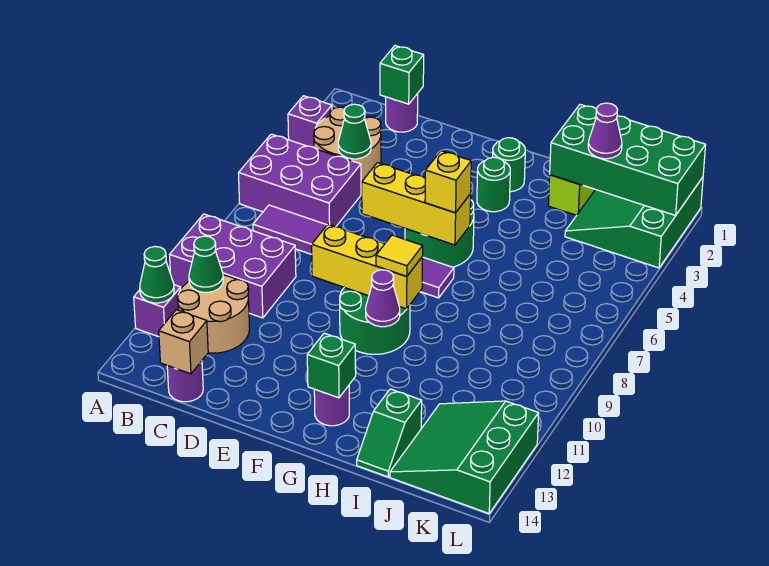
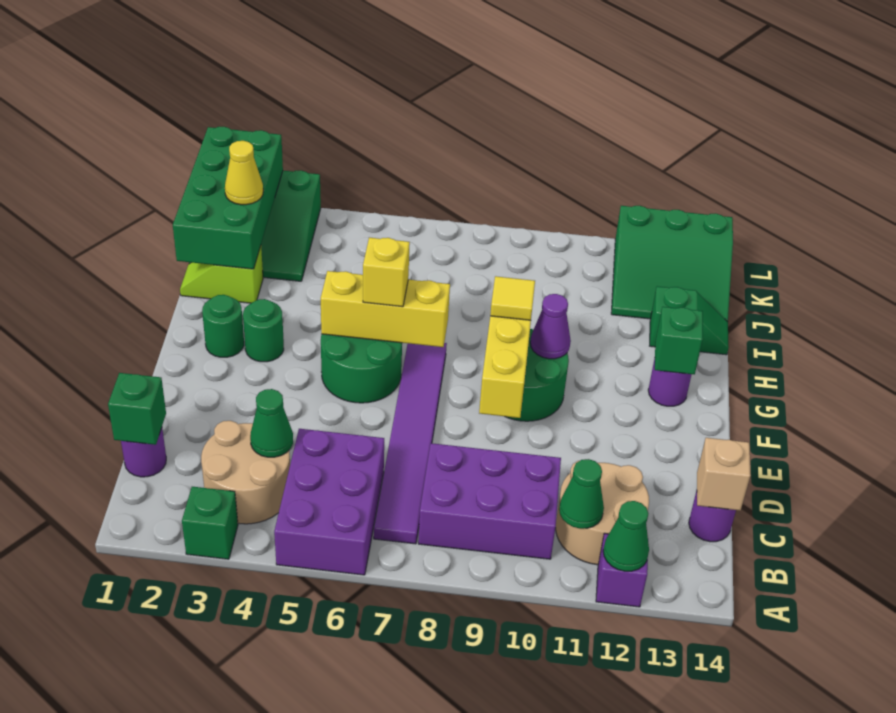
purple 1x1 brick [288,96,332,147] -> green 1x1 brick [182,487,238,559]
purple 2x3 brick [170,214,296,318] -> purple 2x3 brick turned to [418,443,561,559]
yellow 1x3 brick [362,163,471,245] -> yellow 1x3 brick turned to [321,271,450,347]
purple 1x1 cone [588,103,622,159] -> yellow 1x1 cone [225,141,263,205]

